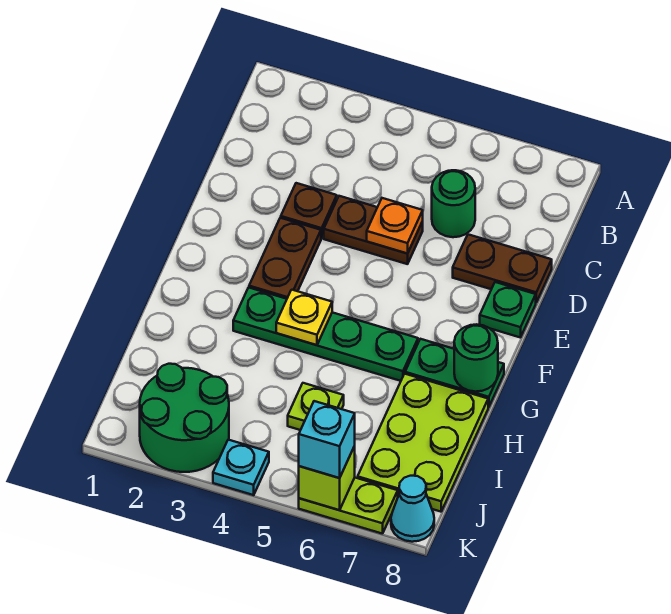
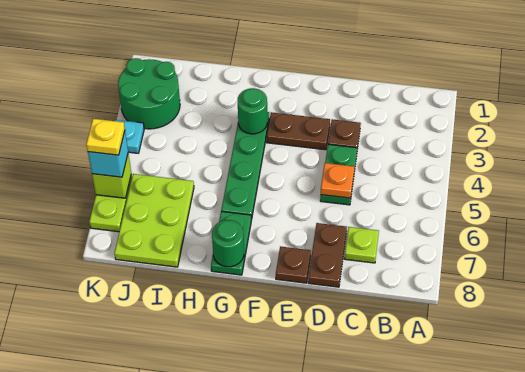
green 1x1 round brick [432,170,475,237] -> green 1x1 round brick moved to [238,88,267,134]
brown 1x2 plate [324,196,423,264] -> green 1x2 plate [320,144,357,205]
green 1x1 plate [480,282,536,338] -> brown 1x1 plate [276,246,311,283]
yellow 1x1 plate [276,290,332,345] -> yellow 1x1 plate moved to [86,119,125,155]
lime 2x3 plate [358,374,488,512] -> lime 2x3 plate turned to [114,174,194,267]
lime 1x1 plate [288,383,344,430] -> lime 1x1 plate moved to [344,227,379,263]
cyan 1x1 cone [391,476,434,542] -> none

